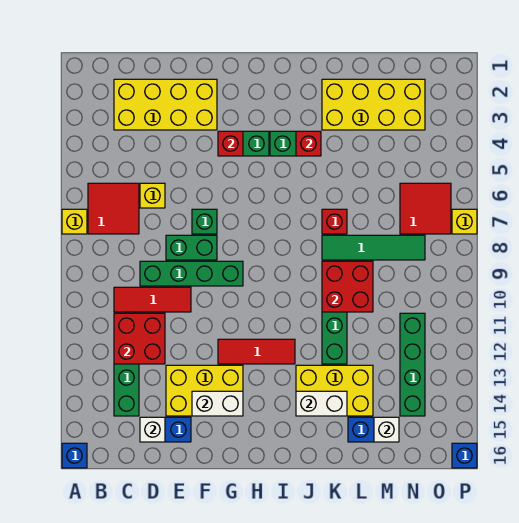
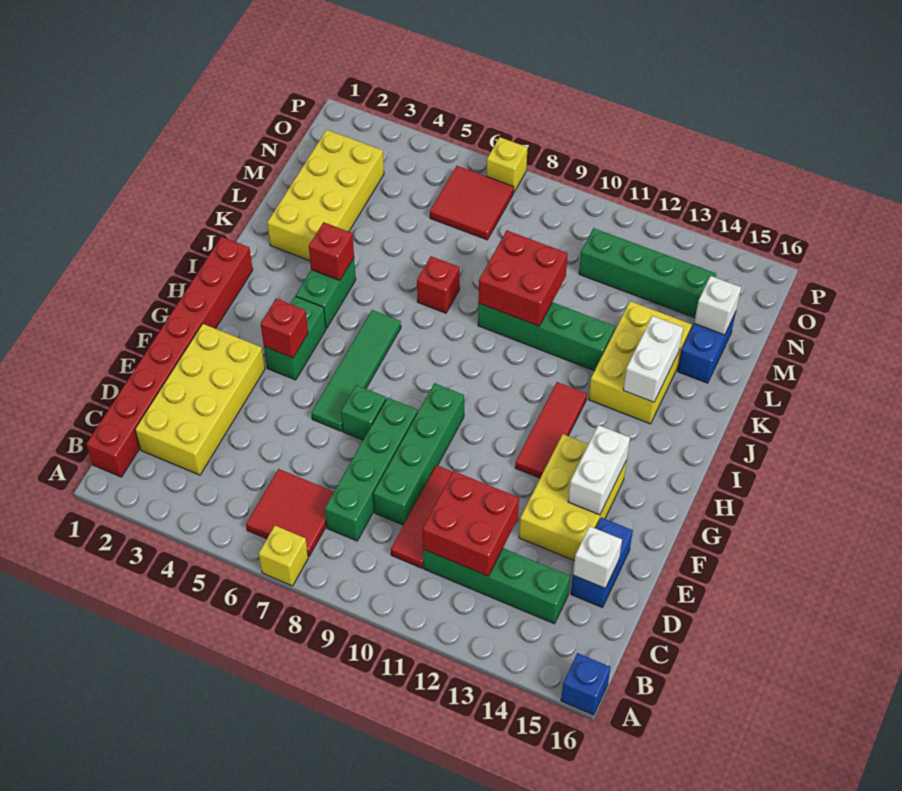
none -> red 1x8 brick [86,237,253,477]
yellow 1x1 brick [140,183,165,208] -> none
green 1x2 brick [166,235,217,260] -> green 1x4 brick [325,398,418,541]
green 1x4 tile [322,235,425,260] -> green 1x4 tile moved to [311,310,401,431]
blue 1x1 brick [452,443,477,468] -> none

